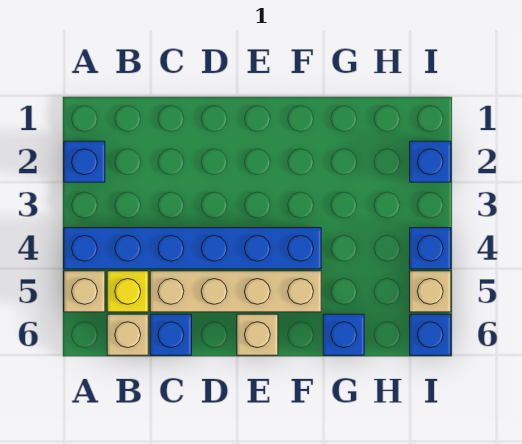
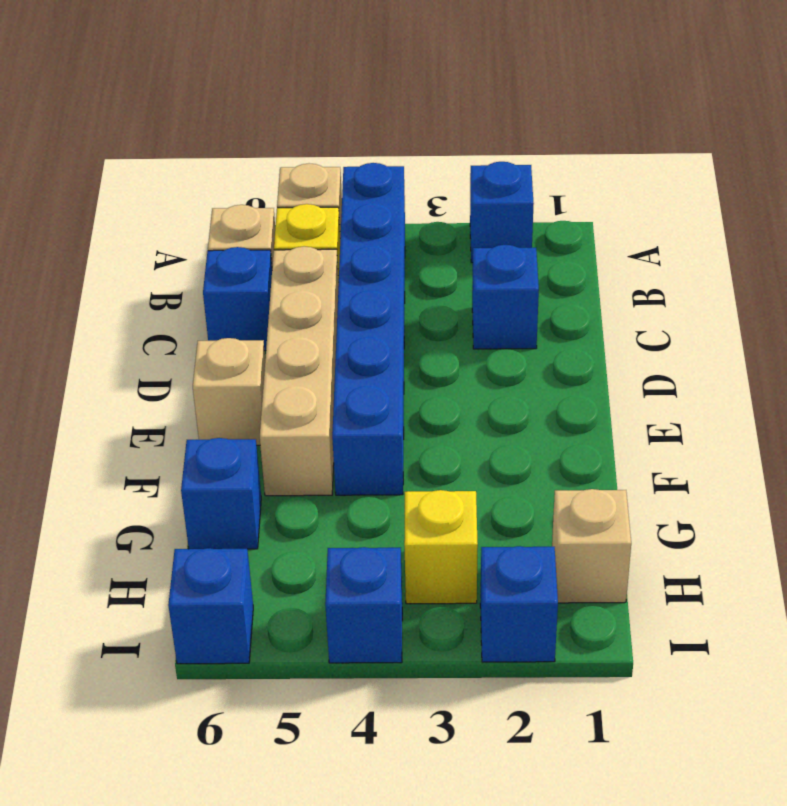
none -> blue 1x1 brick [472,245,539,349]
none -> yellow 1x1 brick [404,490,478,604]
tan 1x1 brick [410,271,451,312] -> tan 1x1 brick moved to [552,489,631,603]

